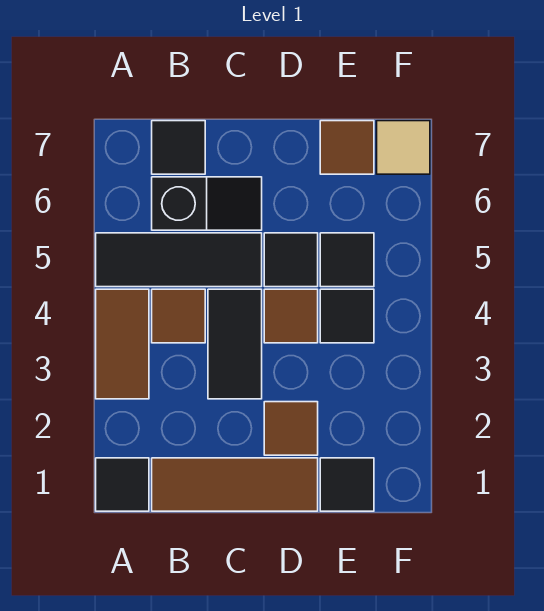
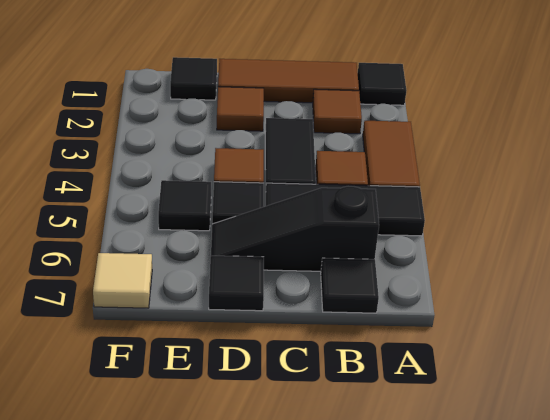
black 1x2 slope [152,177,262,230] -> black 1x3 slope [211,186,379,271]
black 1x1 tile [320,289,374,343] -> black 1x1 tile moved to [209,256,264,311]
brown 1x1 tile [320,121,374,174] -> brown 1x1 tile moved to [313,89,362,134]

